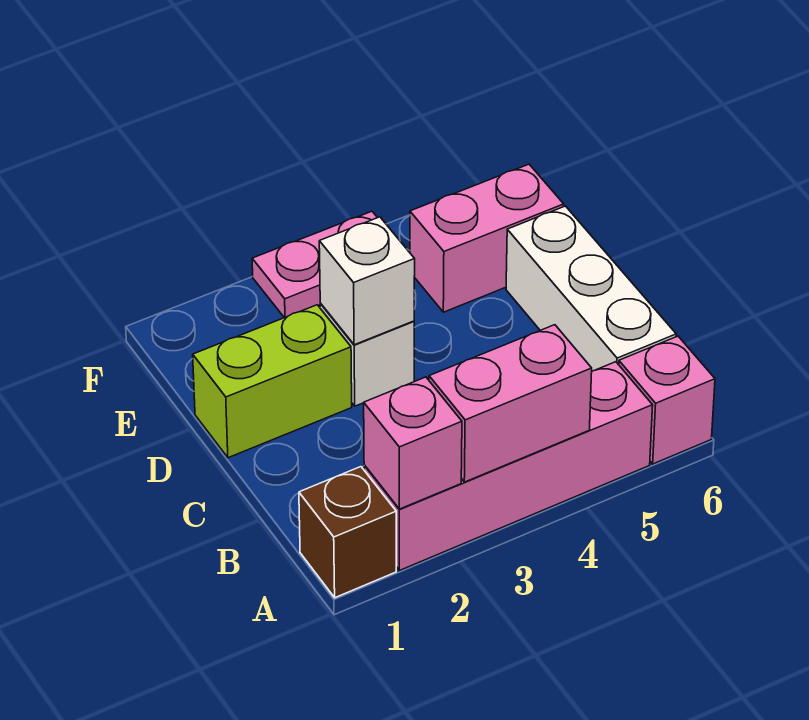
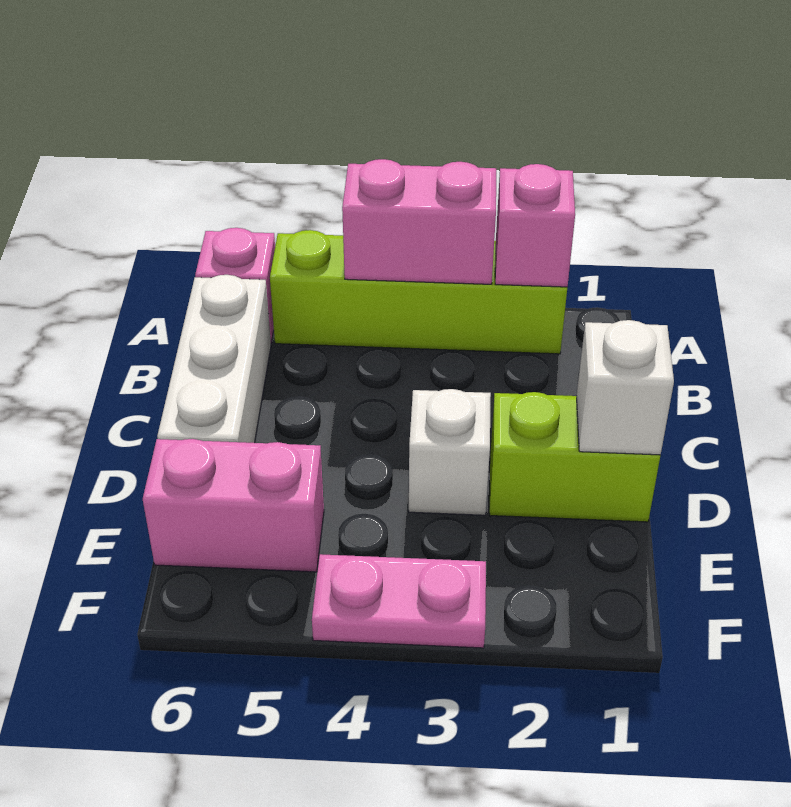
brown 1x1 brick [299,467,396,598] -> none
pink 1x4 brick [364,362,653,571] -> lime 1x4 brick [270,230,567,354]
white 1x1 brick [319,217,415,345] -> white 1x1 brick moved to [576,320,674,455]

